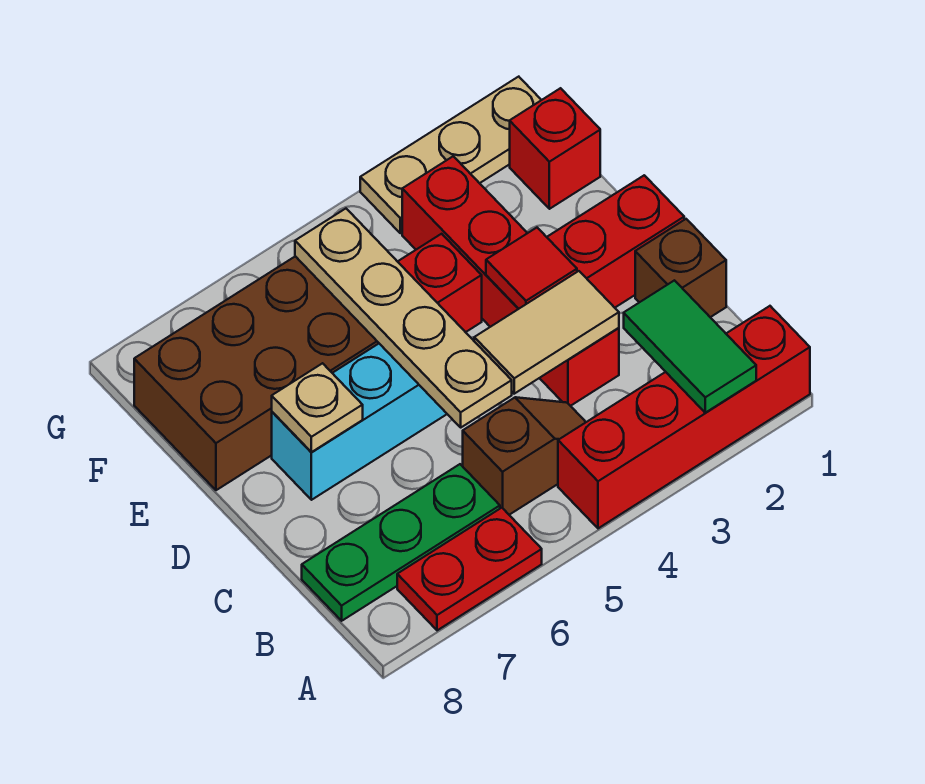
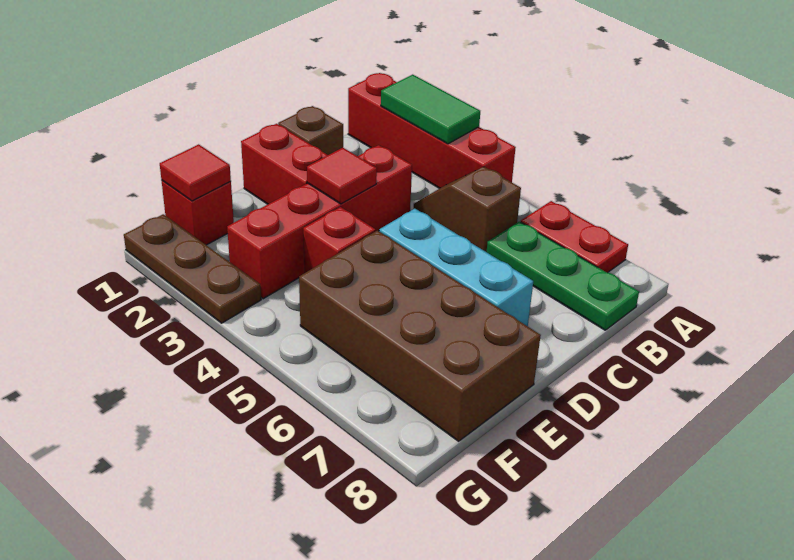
green 1x2 tile [624,280,756,413] -> green 1x2 tile turned to [381,75,480,144]
tan 1x2 tile [474,271,619,394] -> none
tan 1x4 plate [295,209,512,427] -> none
tan 1x1 plate [272,363,363,452] -> none
none -> red 1x1 tile [160,144,231,201]
tan 1x3 plate [360,77,541,233] -> brown 1x3 plate [124,214,261,323]

